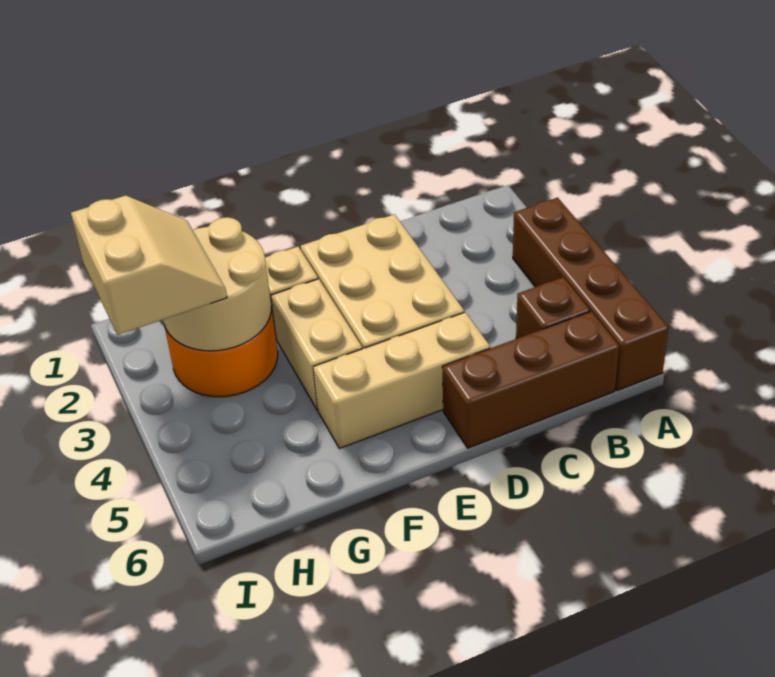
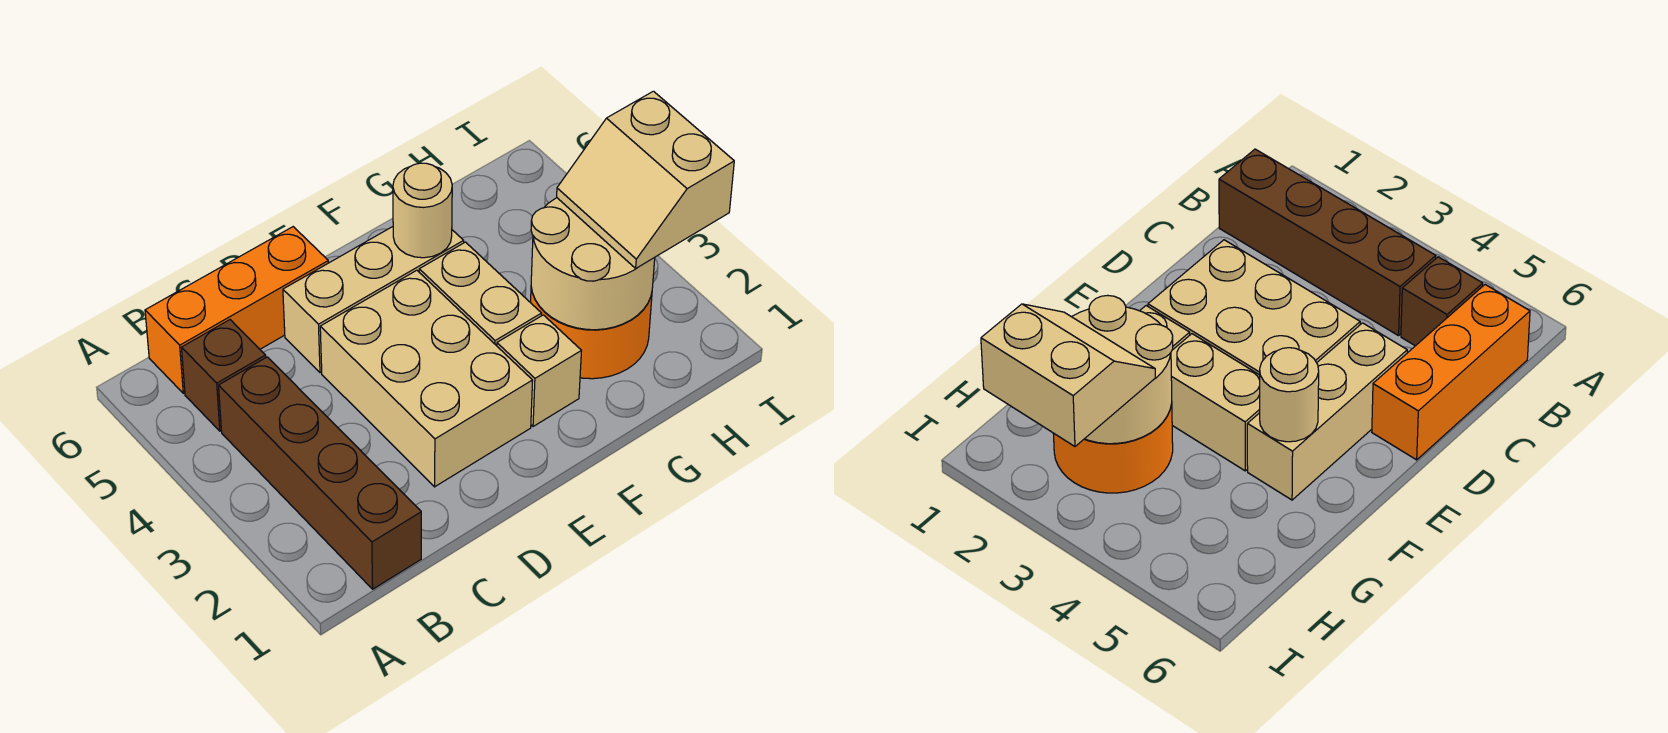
brown 1x4 brick [513,198,669,391] -> brown 1x4 brick moved to [219,357,421,589]
brown 1x3 brick [442,311,619,448] -> orange 1x3 brick [145,227,328,393]
none -> tan 1x1 round brick [393,163,452,258]

